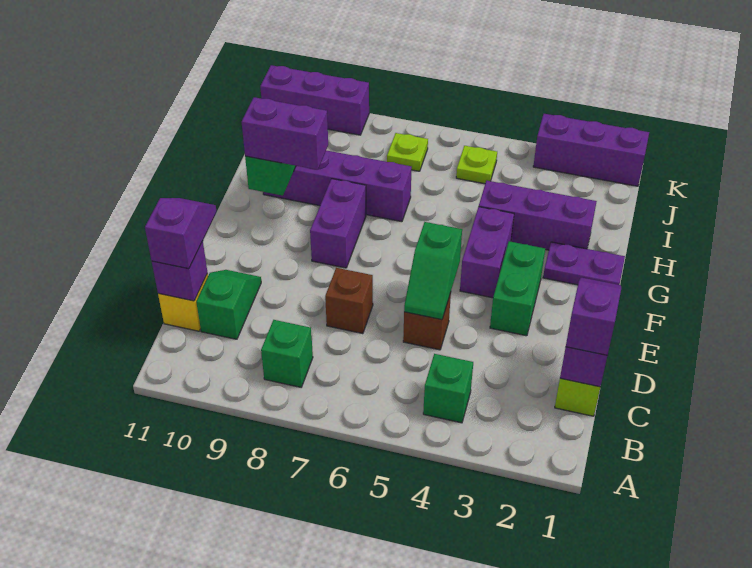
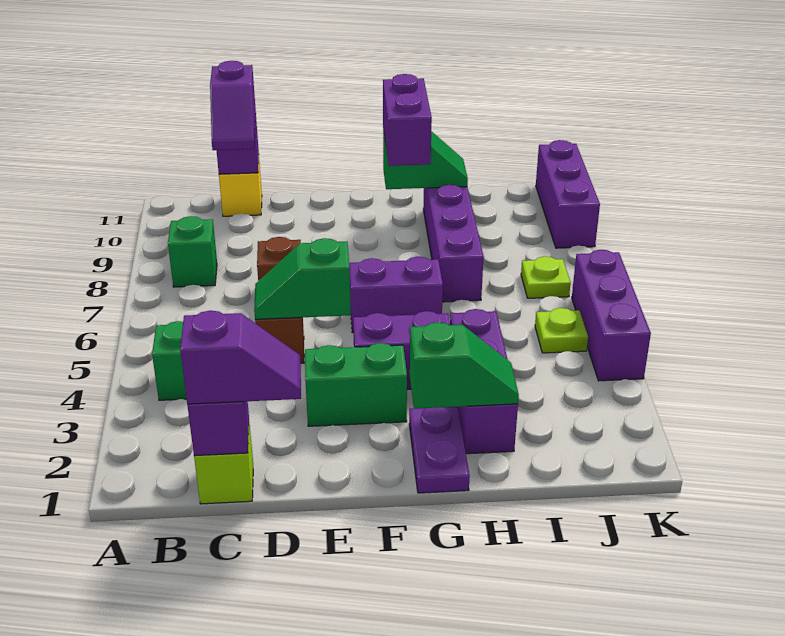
green 1x2 slope [196,270,261,339] -> green 1x2 slope moved to [410,322,519,409]
purple 1x2 slope [145,198,216,269] -> purple 1x2 slope turned to [210,61,256,150]
purple 1x2 brick [310,179,366,268] -> purple 1x2 brick moved to [349,257,443,333]
purple 1x3 brick [533,114,649,186] -> purple 1x3 brick moved to [572,250,651,381]

